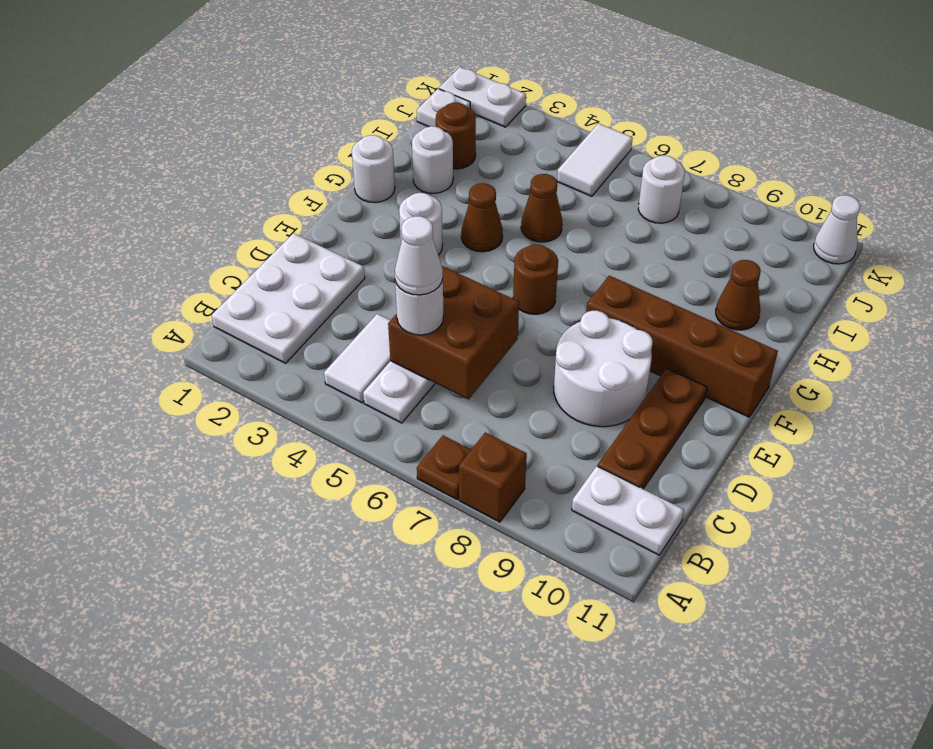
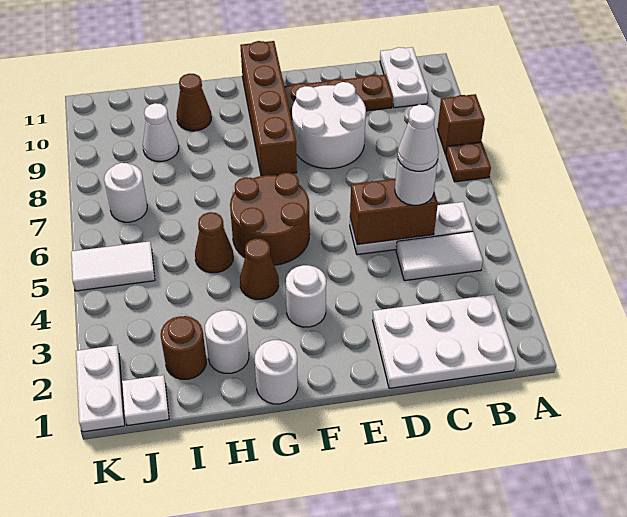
brown 2x2 brick [388,266,519,399] -> brown 1x2 brick [350,179,438,245]
brown 1x1 round brick [513,244,558,314] -> brown 2x2 round brick [230,173,310,265]
white 1x1 cone [814,195,860,264] -> white 1x1 cone moved to [143,103,179,161]

